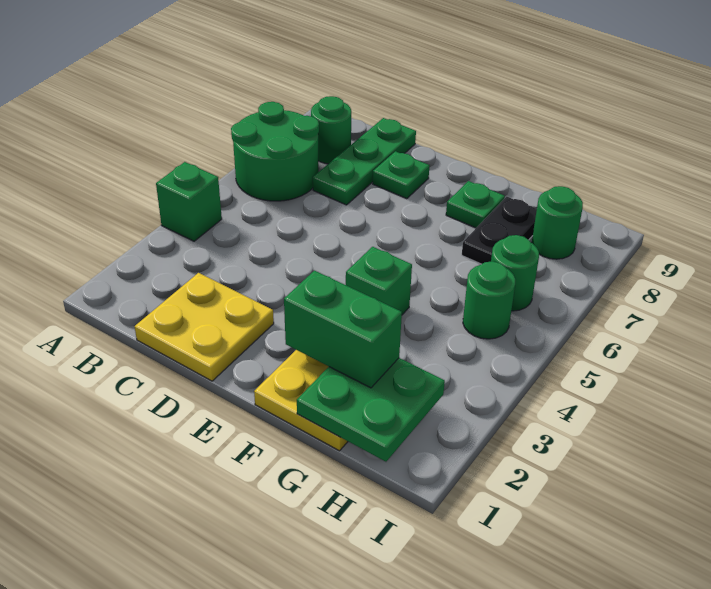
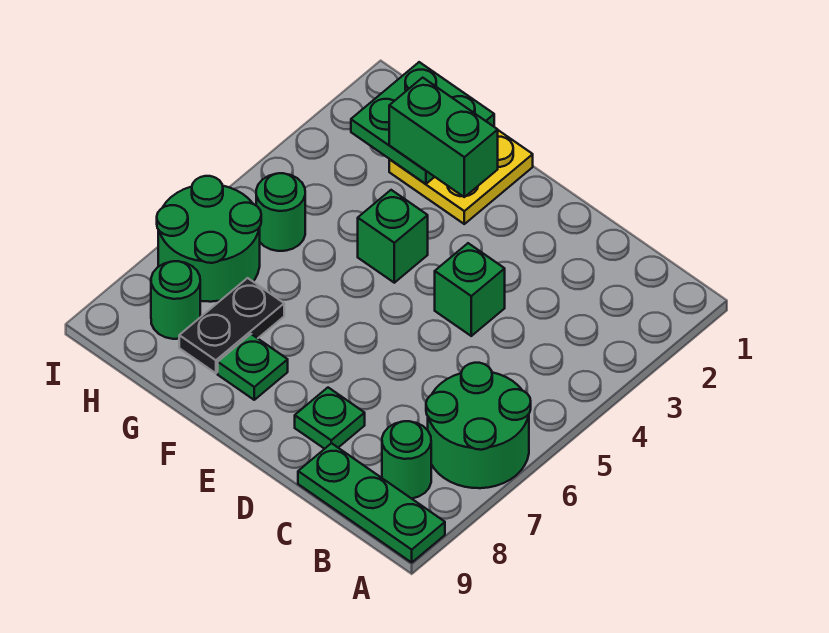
green 1x1 brick [156,162,222,241] -> green 1x1 brick moved to [435,243,505,336]
yellow 2x2 plate [135,273,274,381] -> none
green 1x3 plate [313,118,416,205] -> green 1x3 plate turned to [298,443,445,562]
green 1x1 round brick [491,235,539,311] -> green 2x2 round brick [157,176,261,302]

